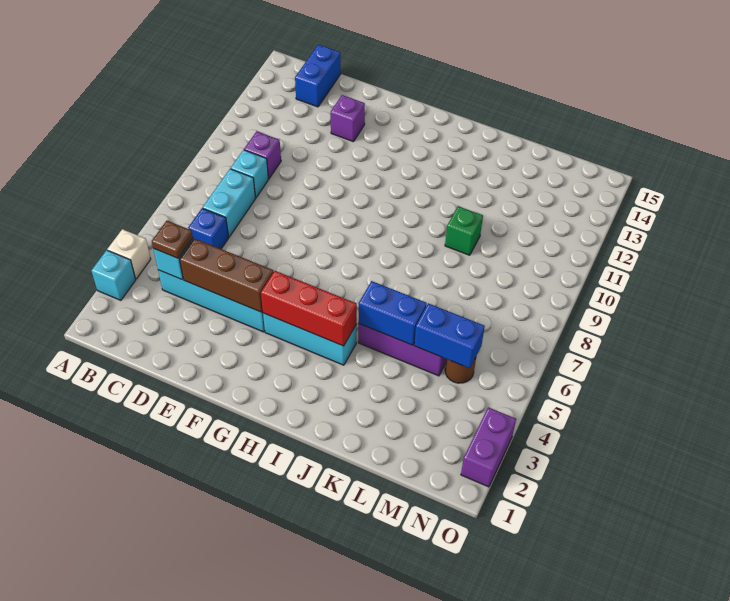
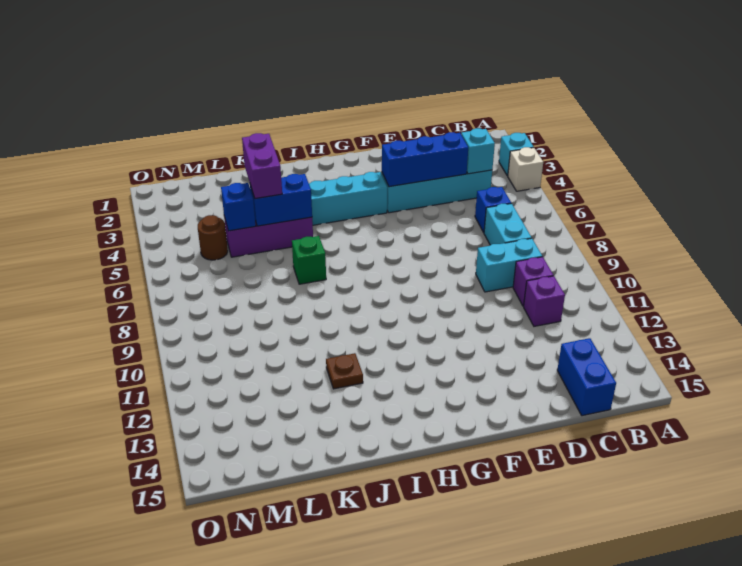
brown 1x1 plate [152,221,193,258] -> brown 1x1 plate moved to [326,353,363,389]
cyan 1x1 brick [231,150,268,198] -> cyan 1x2 brick [476,238,542,292]
brown 1x3 brick [180,239,274,312] -> blue 1x3 brick [382,132,468,187]
purple 1x1 brick [331,95,365,142] -> purple 1x1 brick moved to [524,276,565,326]
red 1x3 brick [261,271,357,346] -> none
green 1x1 brick [445,206,483,255] -> green 1x1 brick moved to [292,236,326,284]
blue 1x2 brick [414,303,485,368] -> blue 1x1 brick [221,183,256,231]
purple 1x2 brick [461,407,516,487] -> purple 1x2 brick moved to [242,133,282,199]

